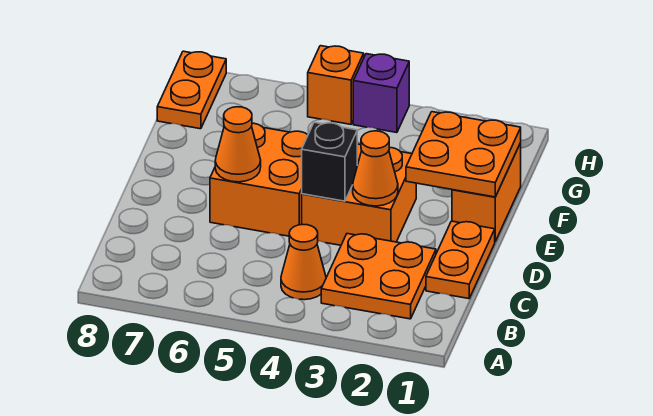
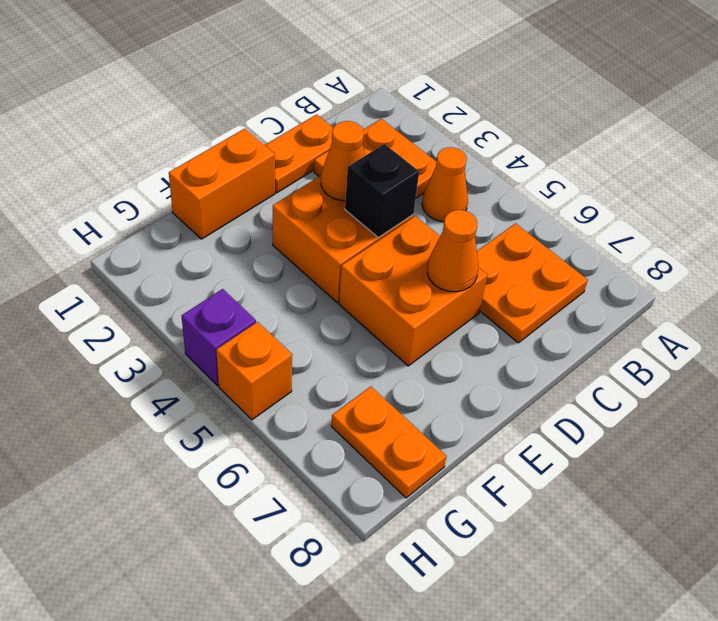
orange 2x2 plate [406,112,521,197] -> orange 2x2 plate moved to [477,223,588,343]
orange 1x2 plate [157,51,226,129] -> orange 1x2 plate turned to [331,386,447,498]

